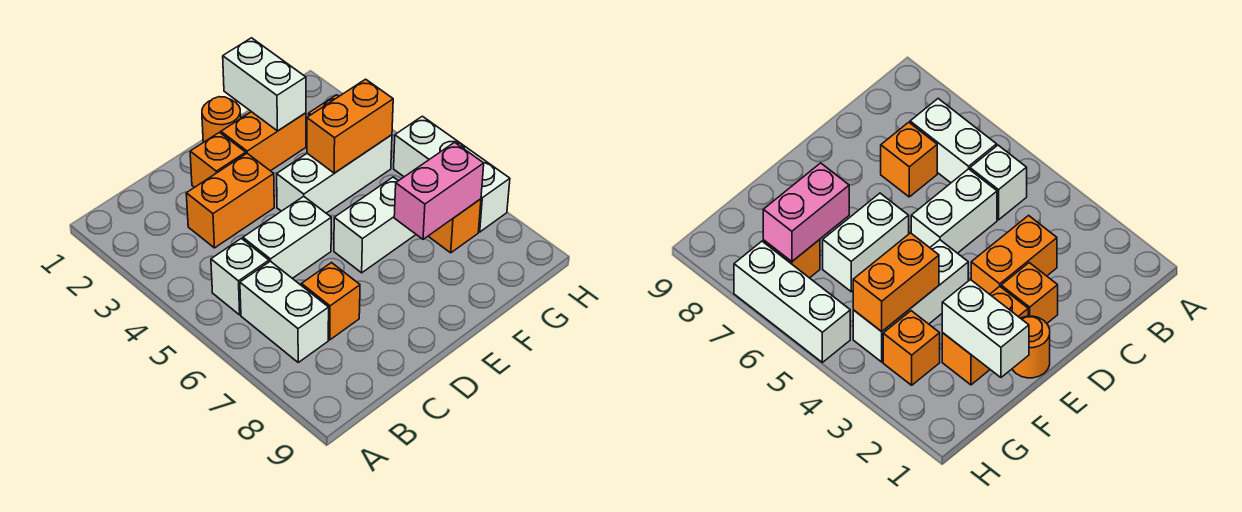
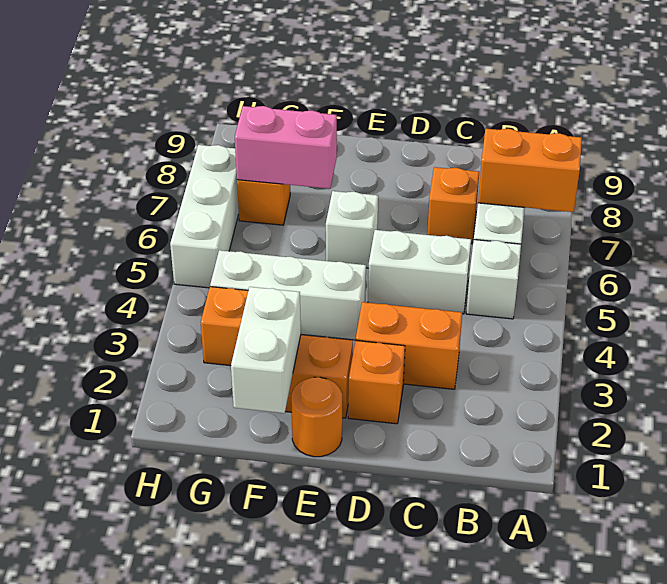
white 1x2 brick [334,177,416,273] -> white 1x1 brick [326,191,378,268]
orange 1x2 brick [307,79,393,173] -> orange 1x2 brick moved to [478,129,582,212]

